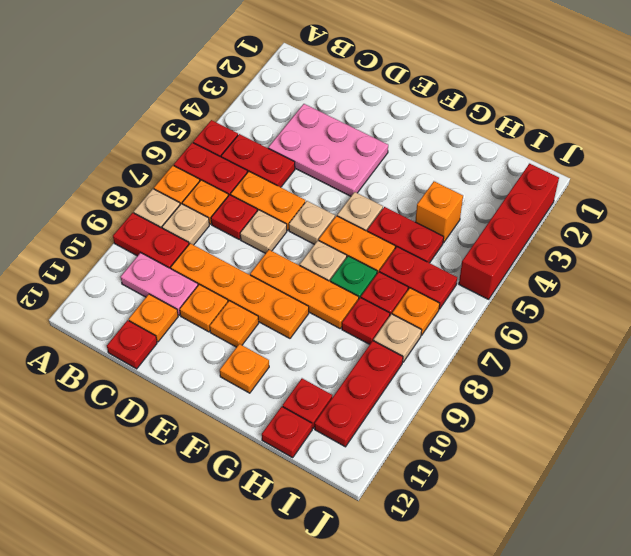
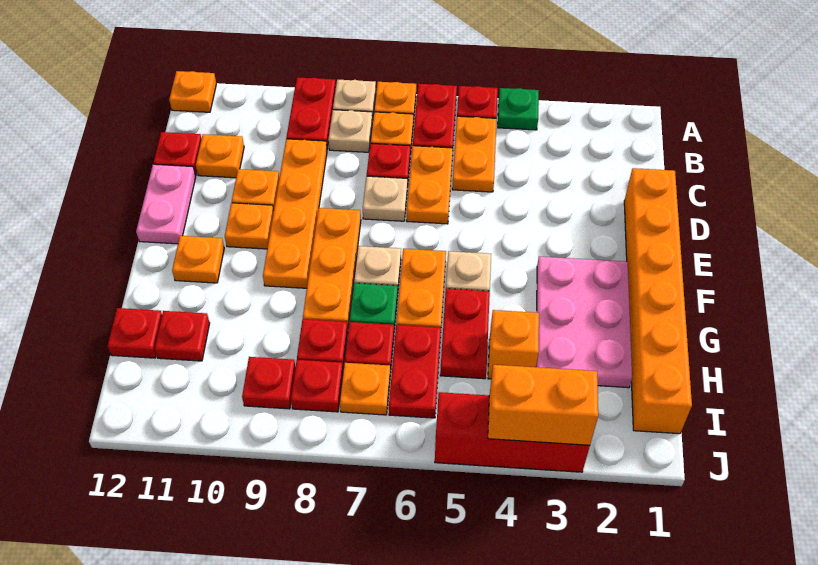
none -> green 1x1 plate [498,88,539,130]
none -> orange 1x1 plate [169,71,216,112]
red 1x2 plate [221,134,295,187] -> orange 1x2 plate [452,116,497,192]
pink 1x2 plate [121,253,198,315] -> pink 1x2 plate moved to [136,164,196,244]
pink 2x3 plate [268,104,388,196] -> pink 2x3 plate moved to [536,256,632,388]
none -> orange 1x6 brick [624,168,692,434]
tan 1x1 plate [289,201,335,244] -> none
tan 1x1 plate [373,314,422,362] -> red 1x1 plate [291,360,343,412]
red 1x3 plate [315,341,403,447] -> red 1x1 plate [242,357,295,409]
red 1x4 brick [459,164,559,299] -> red 1x3 brick [435,392,590,472]
none -> orange 1x2 brick [488,365,598,445]

